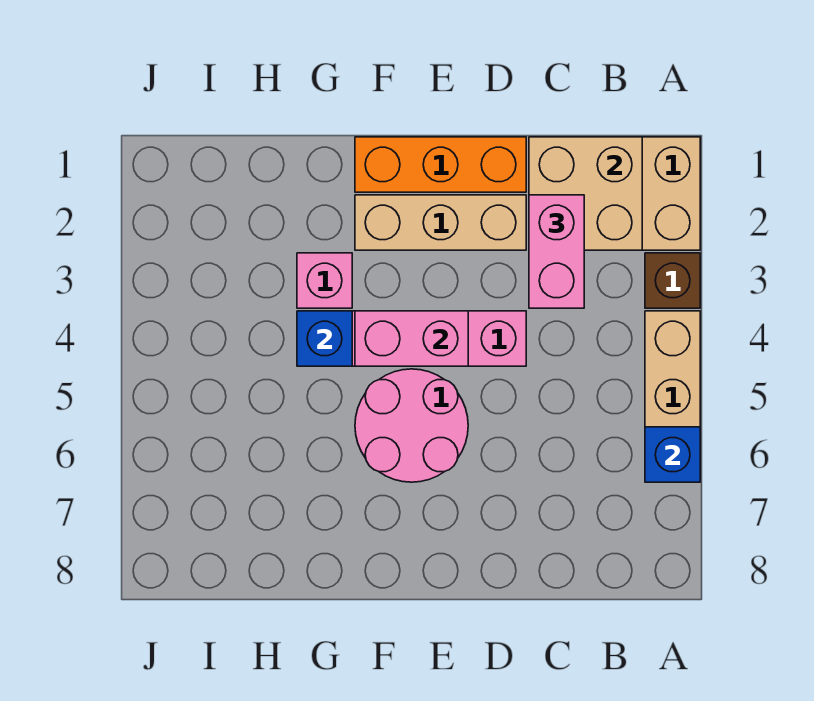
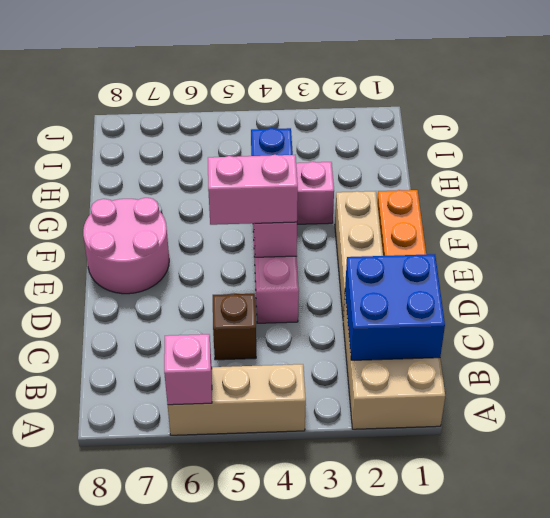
brown 1x1 brick [645,253,700,308] -> brown 1x1 brick moved to [213,294,256,360]
blue 1x1 brick [645,427,700,482] -> pink 1x1 brick [164,334,212,405]
tan 2x2 brick [529,137,642,250] -> blue 2x2 brick [345,254,445,360]
pink 1x2 brick [529,195,584,308] -> pink 1x2 brick moved to [208,155,298,225]
pink 2x2 round brick [355,369,468,482] -> pink 2x2 round brick moved to [83,198,169,294]

